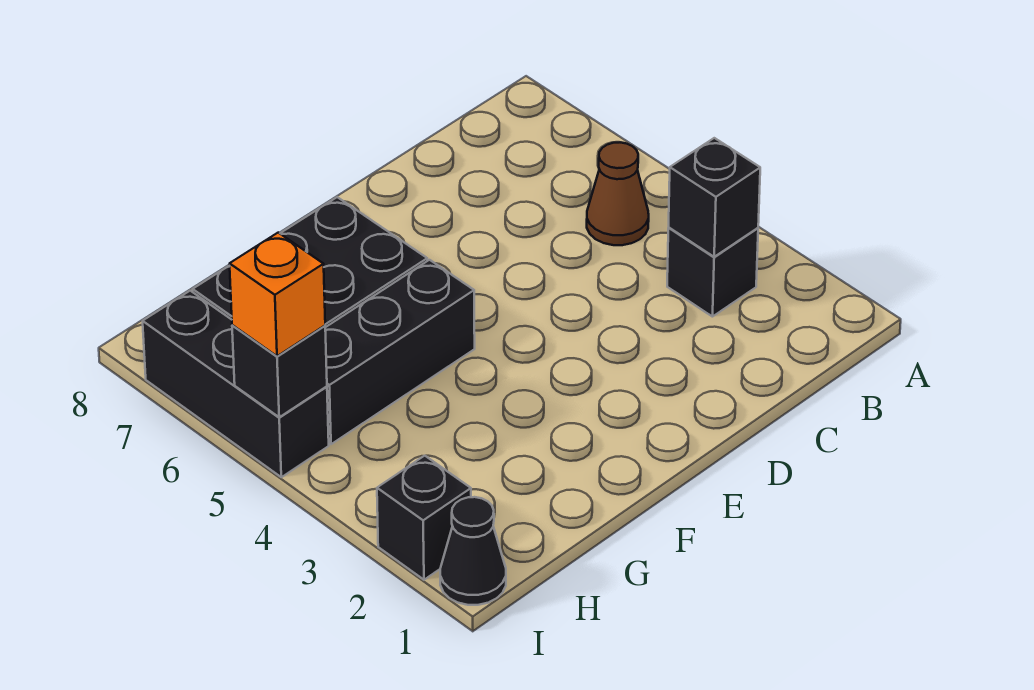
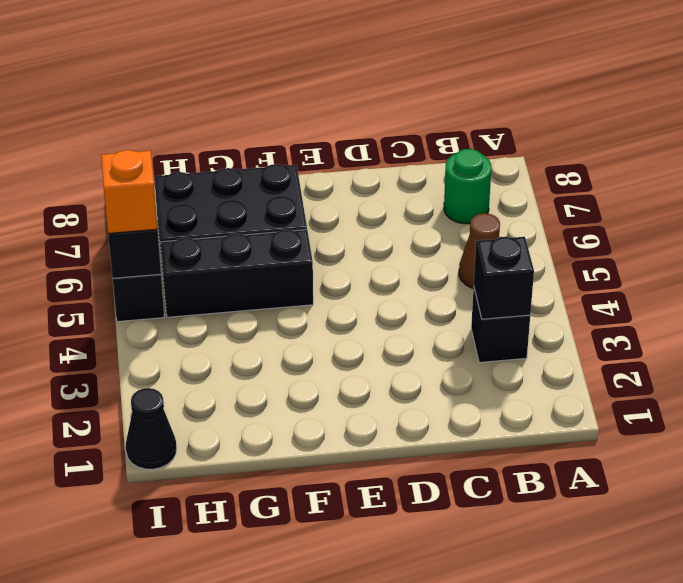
none -> green 1x1 round brick [444,149,491,224]
black 1x1 brick [377,456,471,580] -> none

